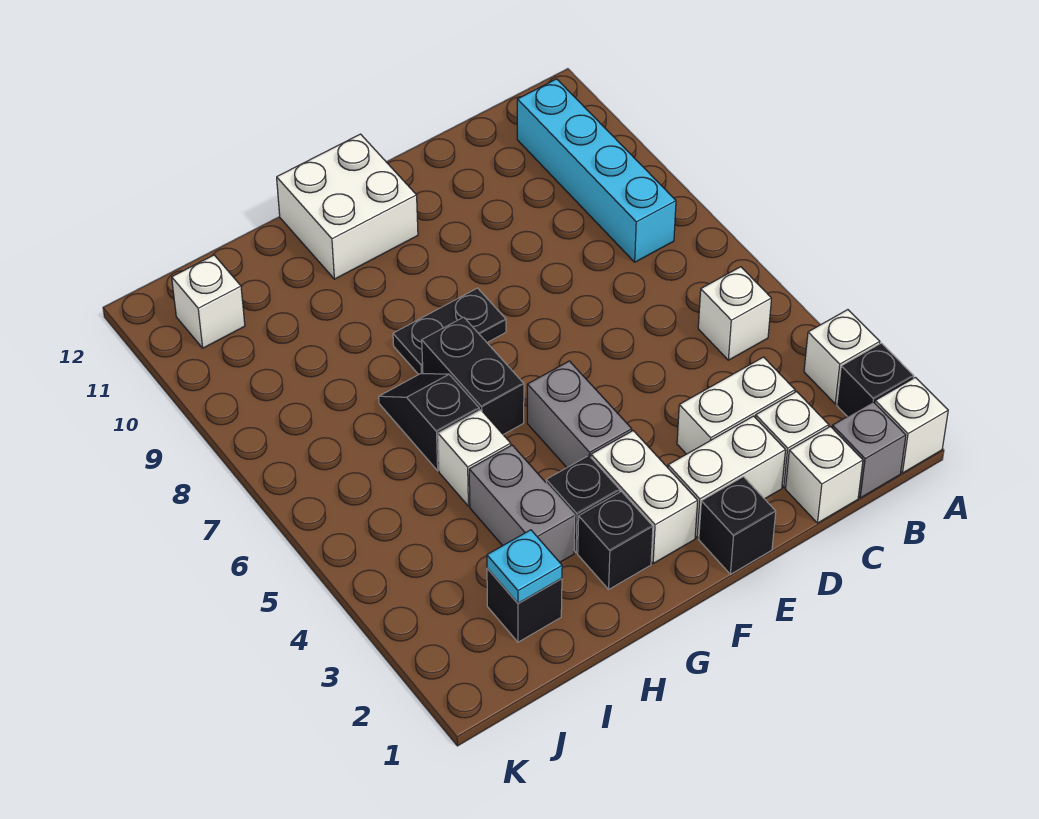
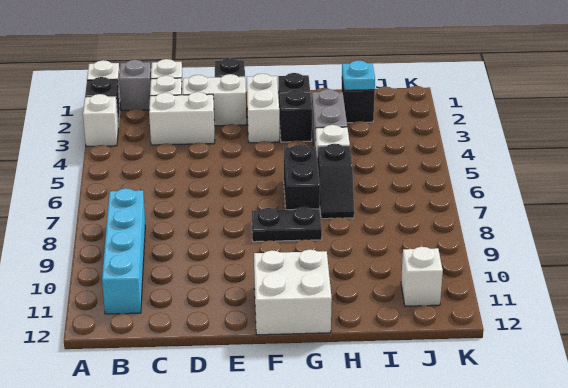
white 1x1 brick [698,267,772,360] -> none
grey 1x2 brick [527,361,632,467] -> none

